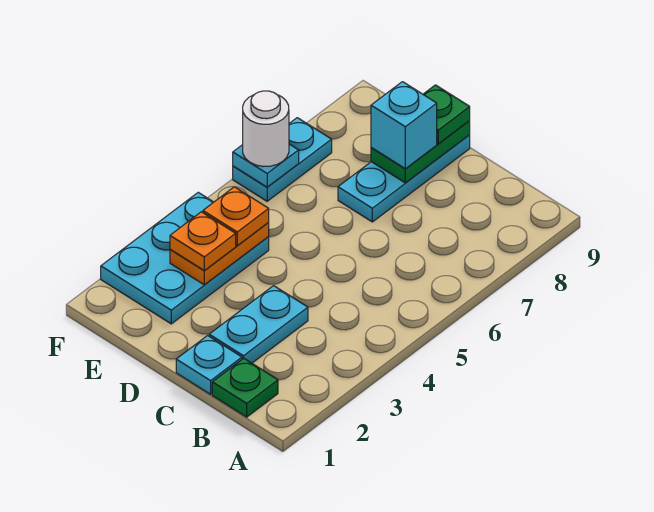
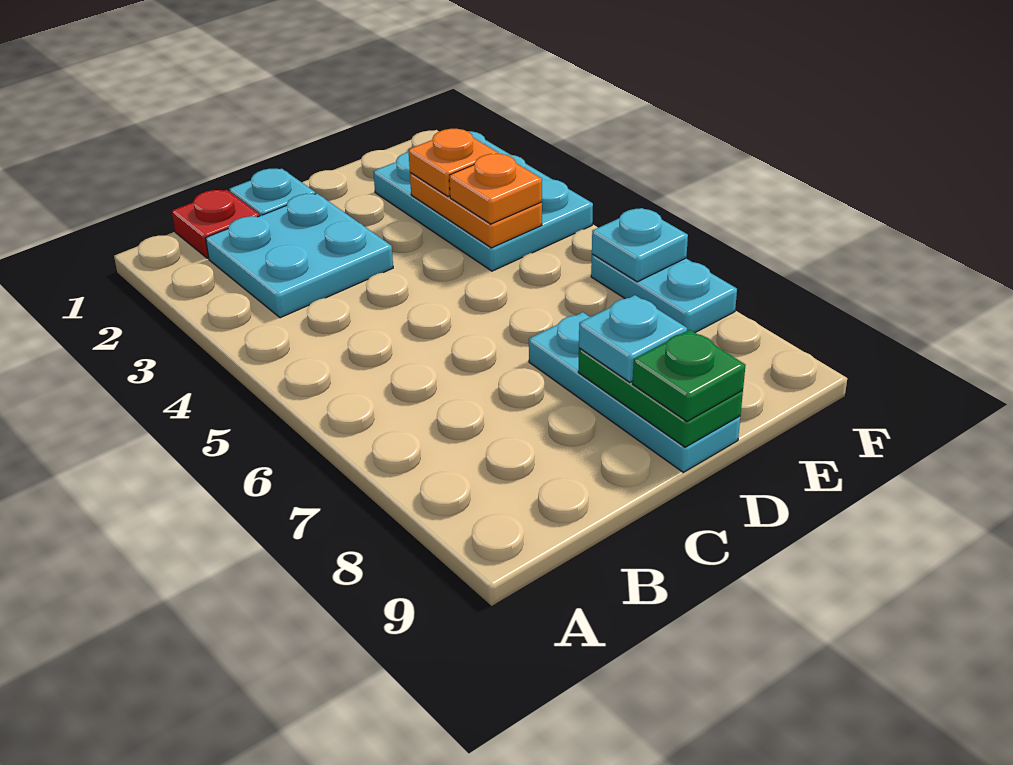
green 1x1 plate [212,358,278,417] -> red 1x1 plate [172,190,260,258]
cyan 1x2 plate [209,286,308,363] -> cyan 2x2 plate [206,194,393,318]
cyan 1x1 brick [371,82,437,169] -> cyan 1x1 plate [579,295,687,382]
white 1x1 round brick [243,91,289,167] -> none

